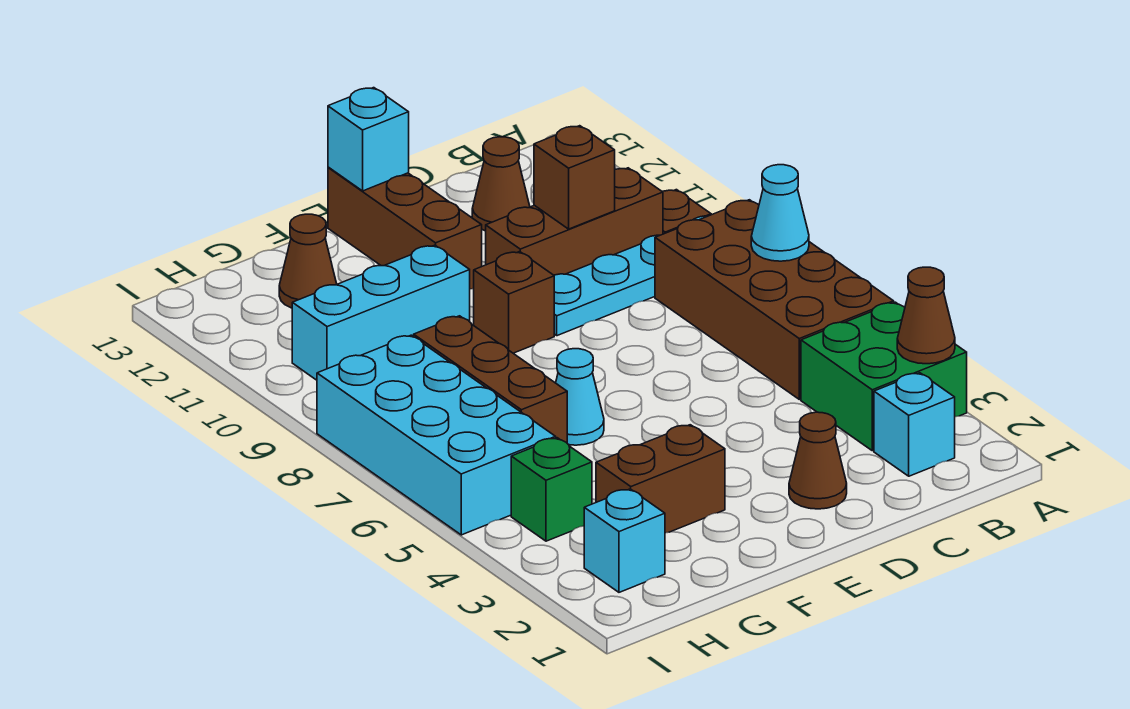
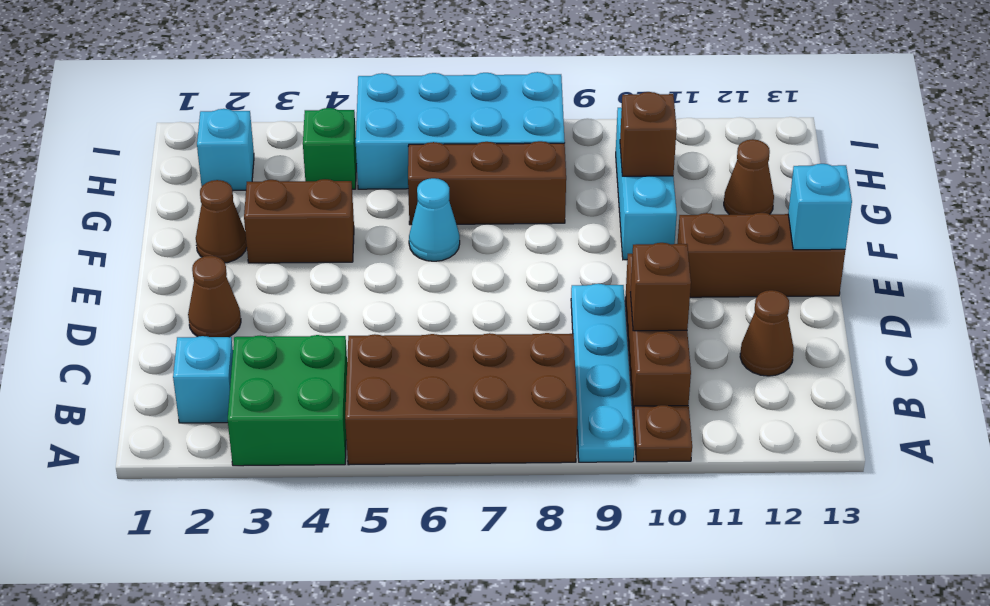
brown 1x1 cone [897,267,955,364] -> brown 1x1 cone moved to [196,180,247,263]
cyan 1x1 cone [751,165,809,261] -> none
brown 1x1 brick [474,252,554,353] -> brown 1x1 brick moved to [620,92,677,176]
brown 1x2 brick [596,425,725,533] -> brown 1x2 brick turned to [244,179,354,263]

